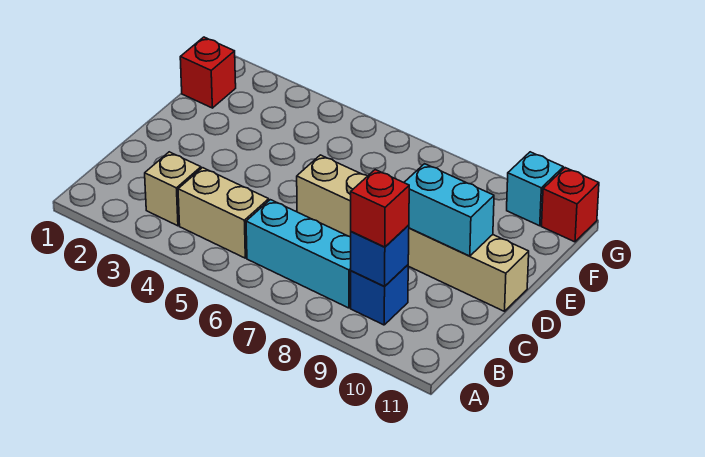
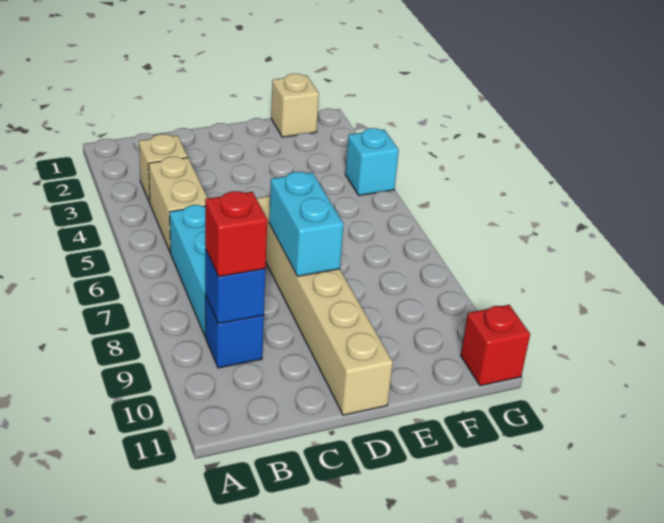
cyan 1x2 brick [404,164,494,256] -> cyan 1x2 brick moved to [269,172,344,276]
red 1x1 brick [180,37,236,108] -> tan 1x1 brick [271,74,319,137]
cyan 1x1 brick [507,152,563,226] -> cyan 1x1 brick moved to [345,128,399,196]

